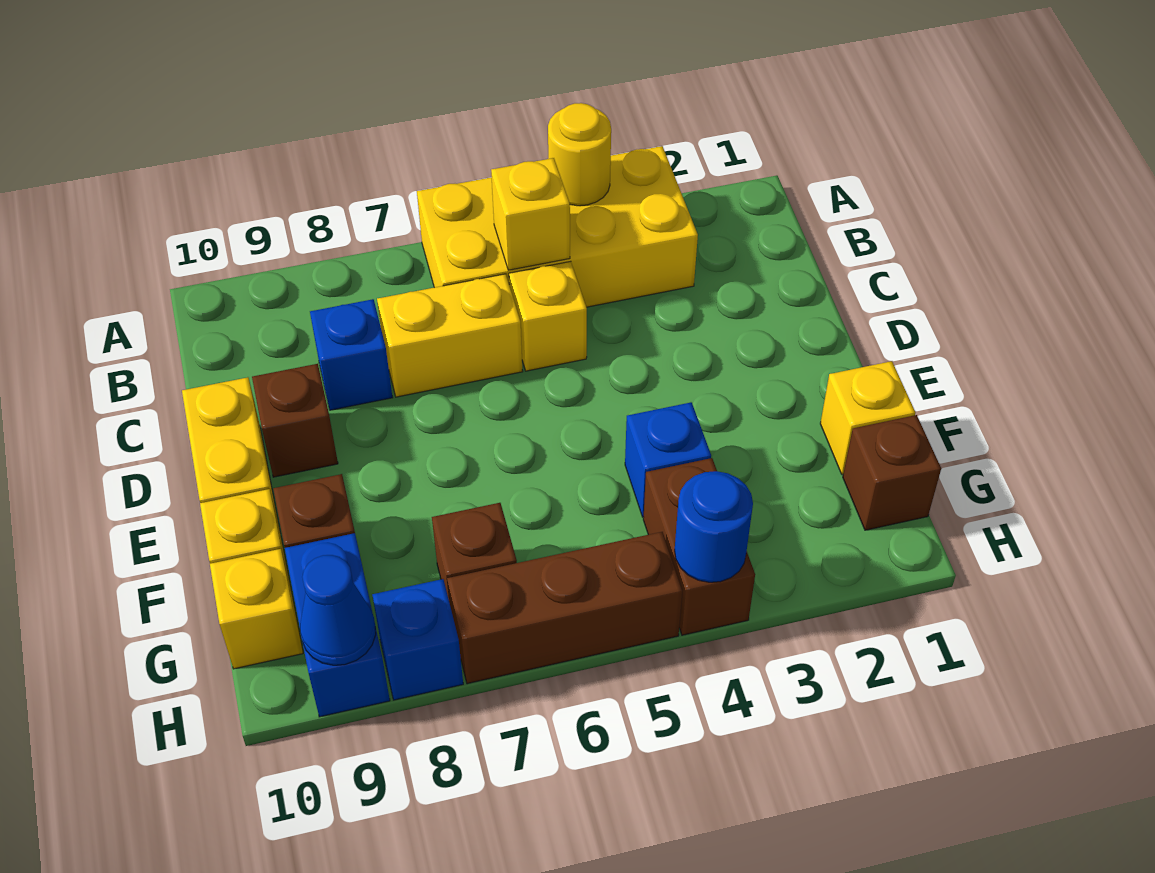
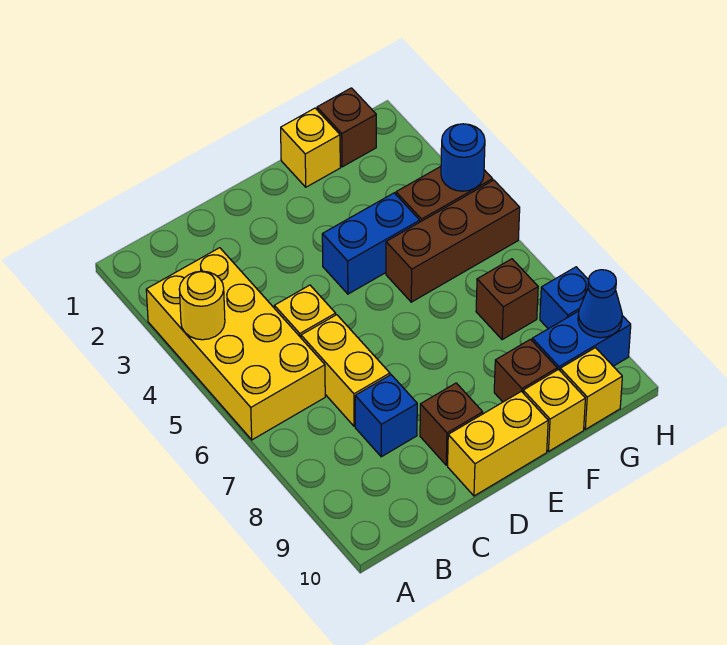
yellow 1x1 brick [491,158,570,270] -> none
blue 1x1 brick [625,402,711,517] -> blue 1x2 brick [322,193,420,294]
brown 1x3 brick [447,532,682,684] -> brown 1x3 brick turned to [386,180,520,302]

